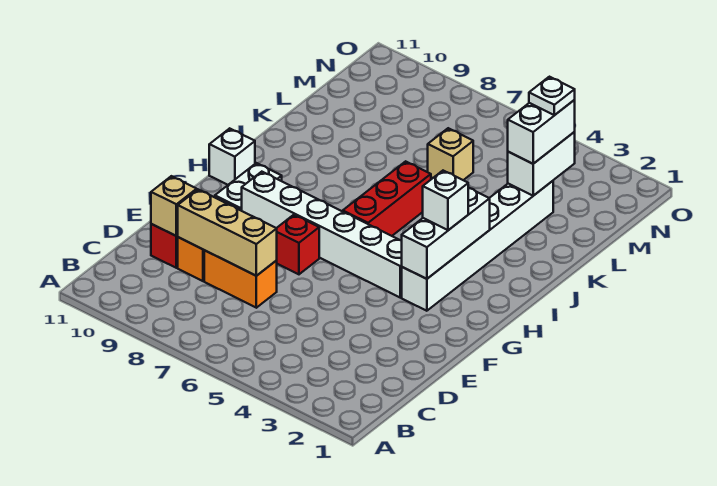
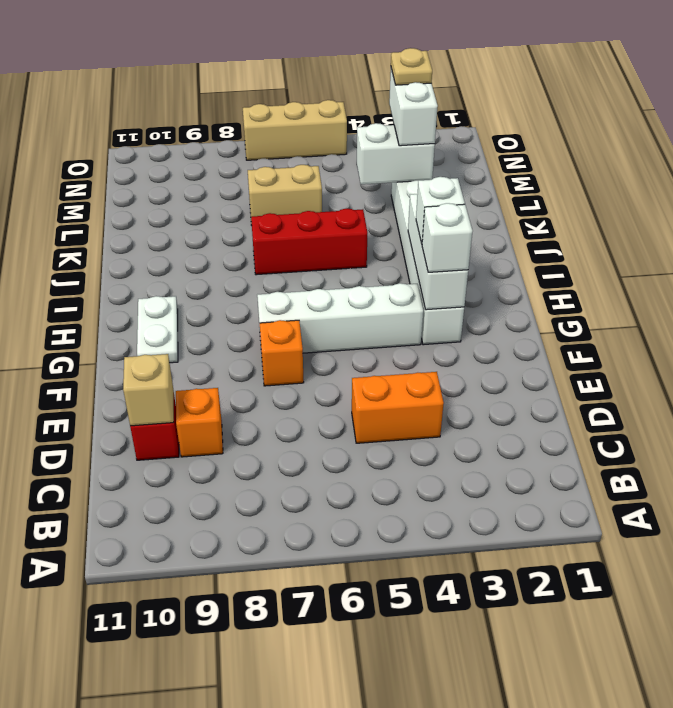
orange 1x2 brick [204,251,277,308] -> orange 1x2 brick moved to [352,372,444,443]
tan 1x3 brick [177,190,277,276] -> tan 1x3 brick moved to [243,100,347,160]
red 1x1 brick [276,215,319,274] -> orange 1x1 brick [260,320,304,386]
white 1x6 brick [242,172,402,297] -> white 1x4 brick [257,283,423,353]
red 1x3 brick [343,161,431,236] -> red 1x3 brick turned to [251,209,367,275]
white 1x1 brick [209,128,255,185] -> white 1x1 brick moved to [422,203,473,272]
white 1x2 brick [508,132,575,196] -> white 1x2 brick turned to [356,123,435,184]
tan 1x1 brick [428,128,473,180] -> tan 1x2 brick [248,165,322,225]
white 1x1 plate [529,77,575,115] -> tan 1x1 plate [391,48,432,85]

